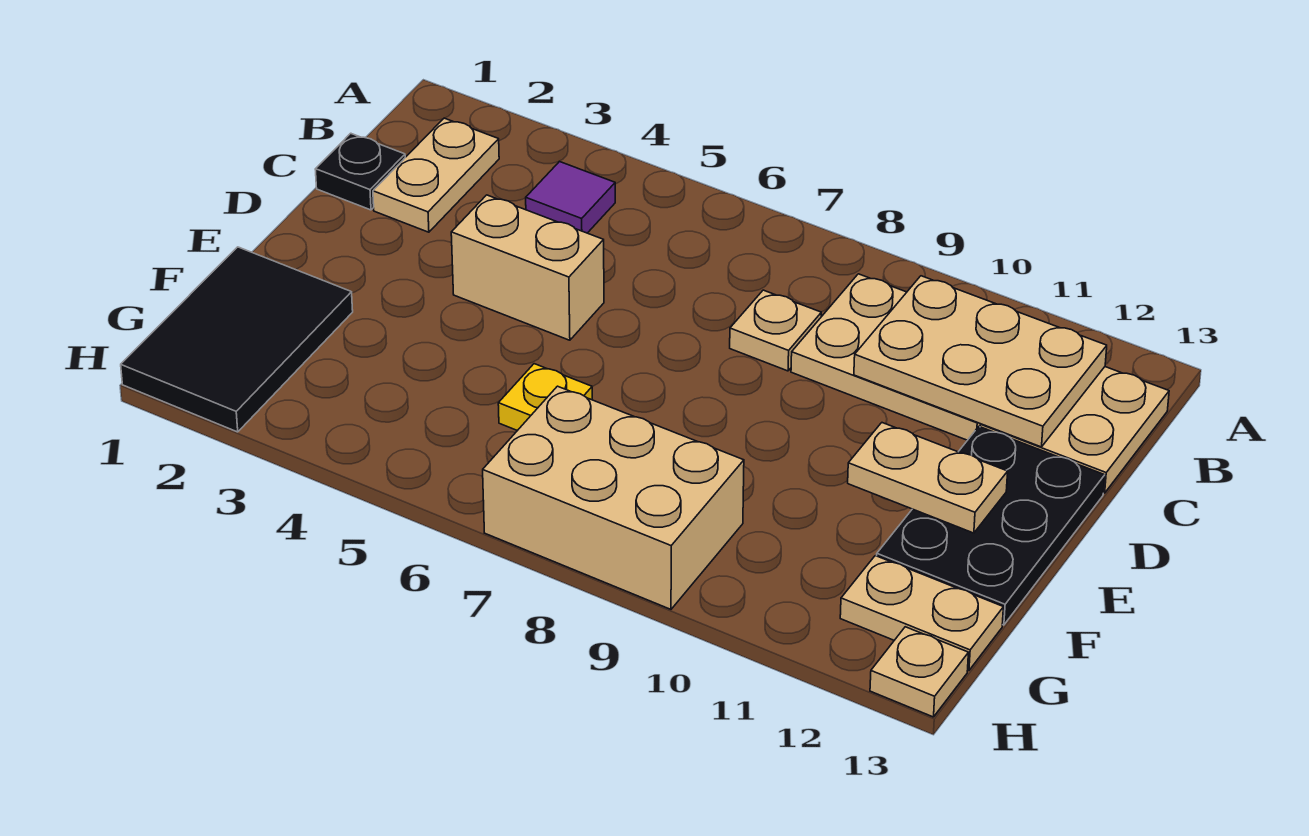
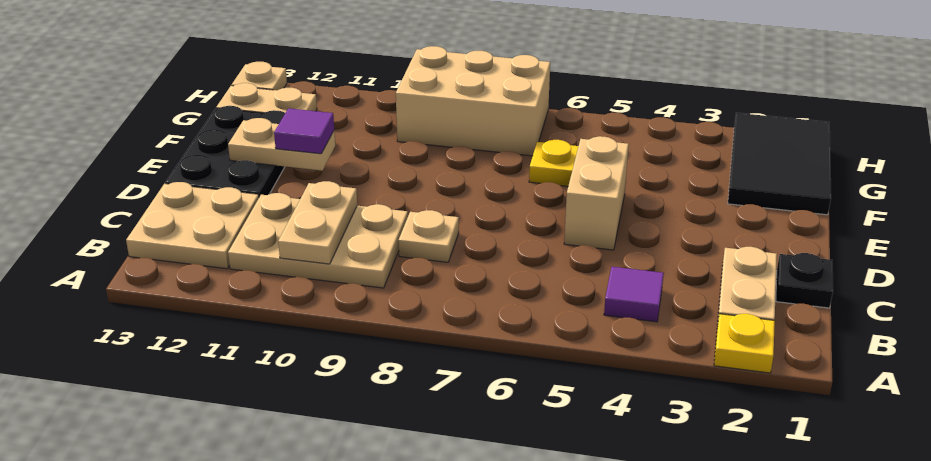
none -> yellow 1x1 plate [714,314,775,373]
tan 2x3 plate [854,276,1107,447] -> tan 1x2 plate [278,181,357,264]
tan 1x2 brick [451,195,604,340] -> tan 1x2 brick turned to [564,136,629,250]
none -> purple 1x1 tile [274,108,334,154]

